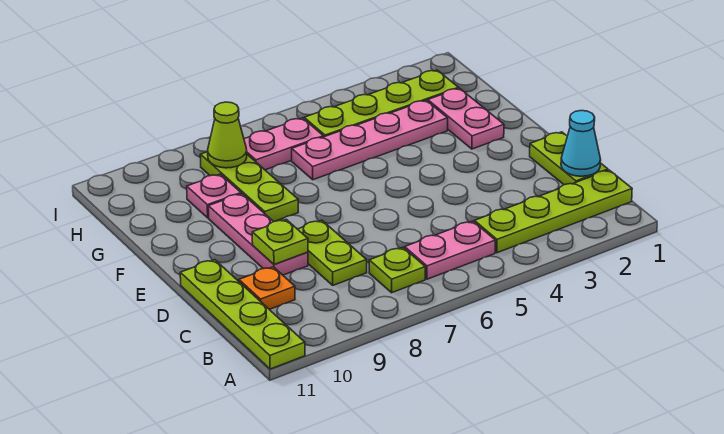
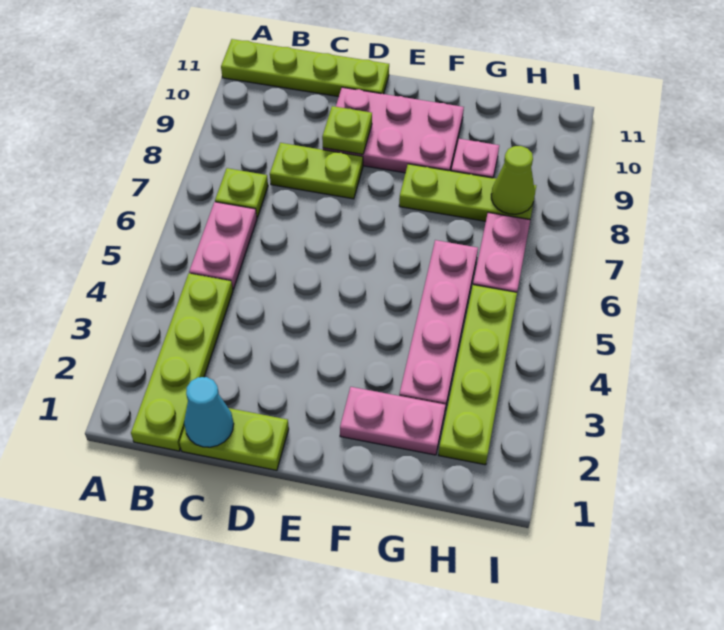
orange 1x1 plate [239,267,295,309] -> none
pink 1x3 plate [208,194,308,275] -> pink 2x3 plate [323,87,464,173]

